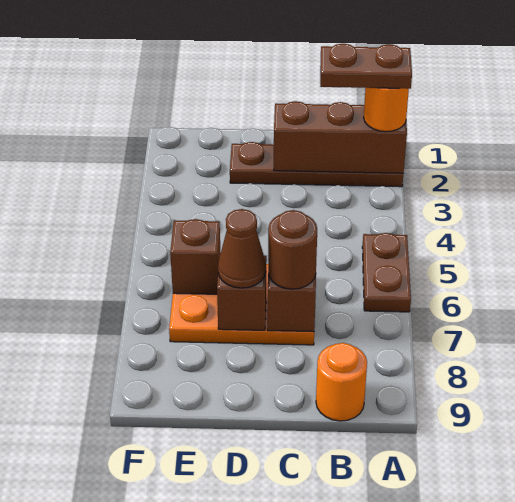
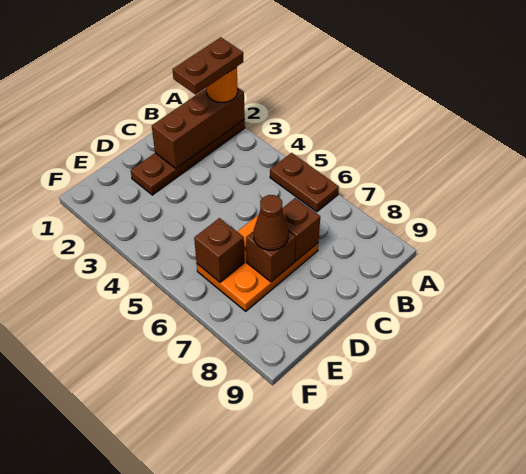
orange 1x1 round brick [316,343,367,421] -> none
brown 1x1 round brick [268,210,317,289] -> none

